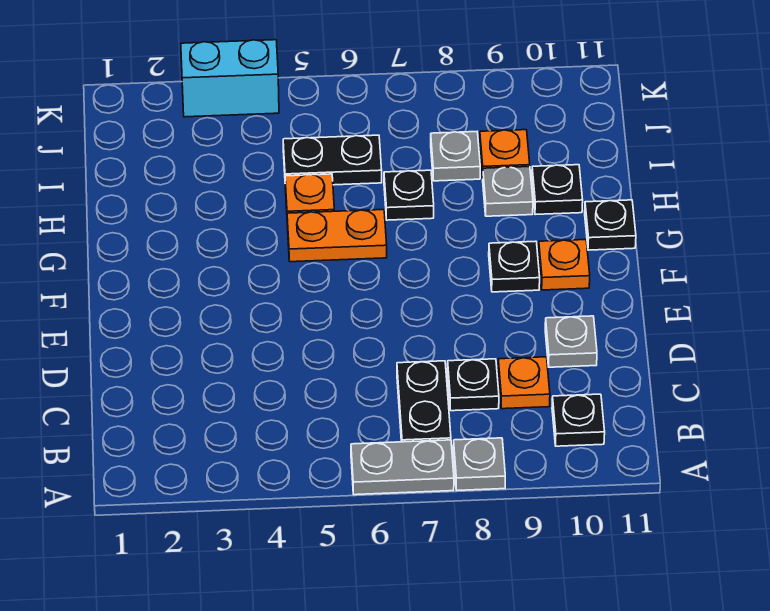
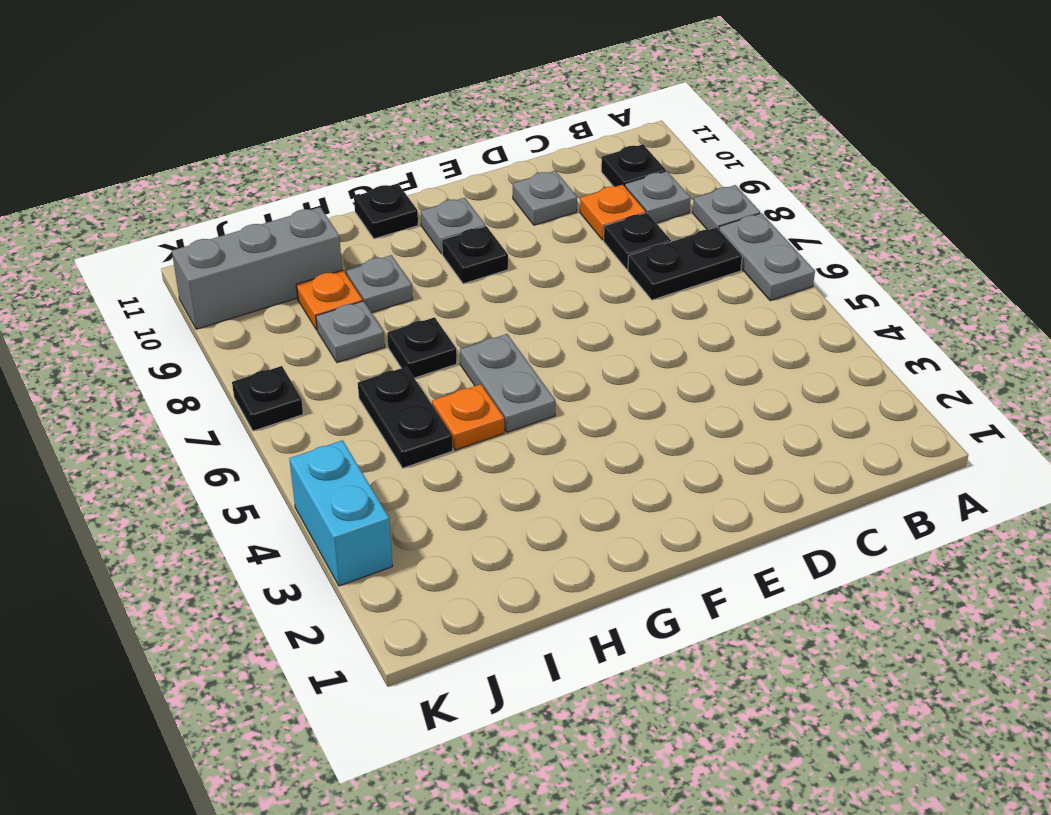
none -> grey 1x1 plate [625,171,690,223]
orange 1x1 plate [539,240,590,290] -> grey 1x1 plate [421,198,486,254]
orange 1x2 plate [287,210,387,262] -> grey 1x2 plate [460,334,555,432]
black 1x1 plate [532,165,583,215] -> black 1x1 plate moved to [232,366,303,431]
none -> grey 1x3 brick [172,207,342,329]

